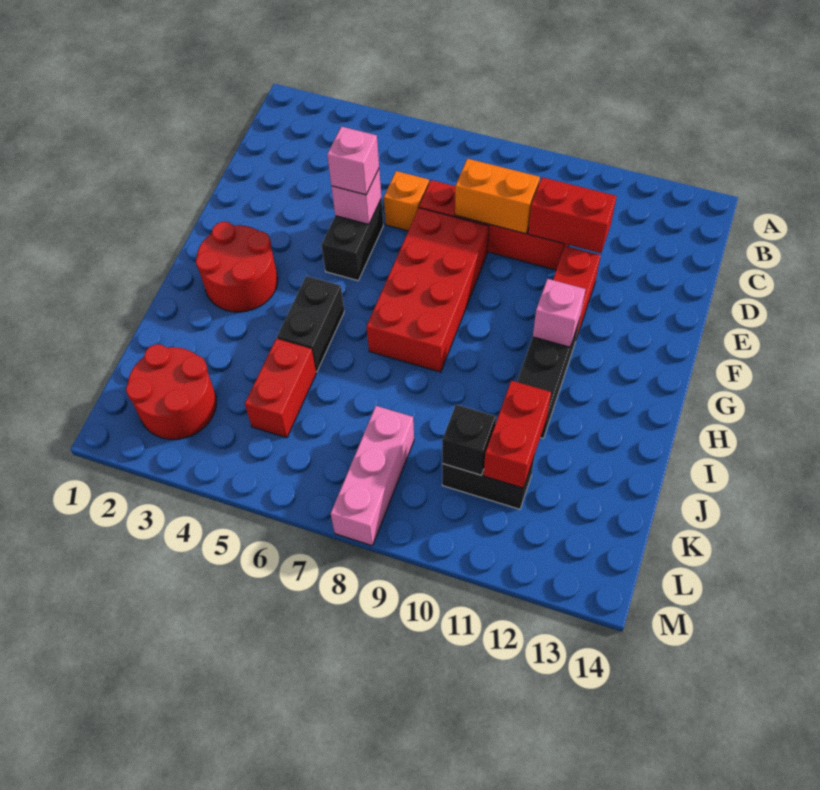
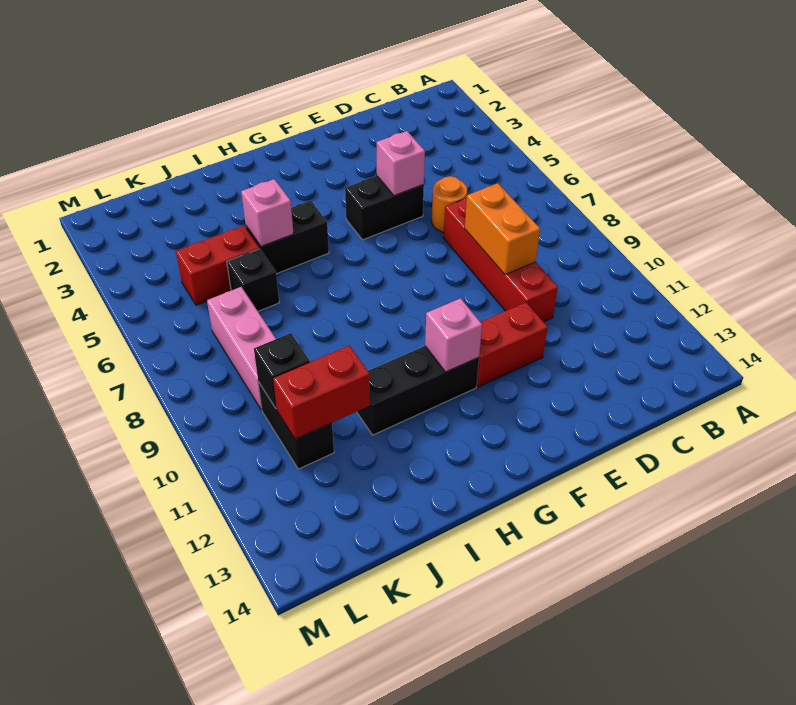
orange 1x1 brick [384,171,429,231] -> orange 1x1 round brick [432,176,467,232]
red 1x2 brick [528,177,616,253] -> none
pink 1x1 brick [327,126,379,195] -> pink 1x1 brick moved to [241,179,294,246]
red 2x4 brick [366,208,489,372] -> none
red 2x2 round brick [196,222,278,312] -> none
none -> black 1x1 brick [227,249,279,311]
red 2x2 round brick [126,344,216,439] -> none
pink 1x3 brick [331,406,414,546] -> pink 1x3 brick turned to [207,287,276,410]

